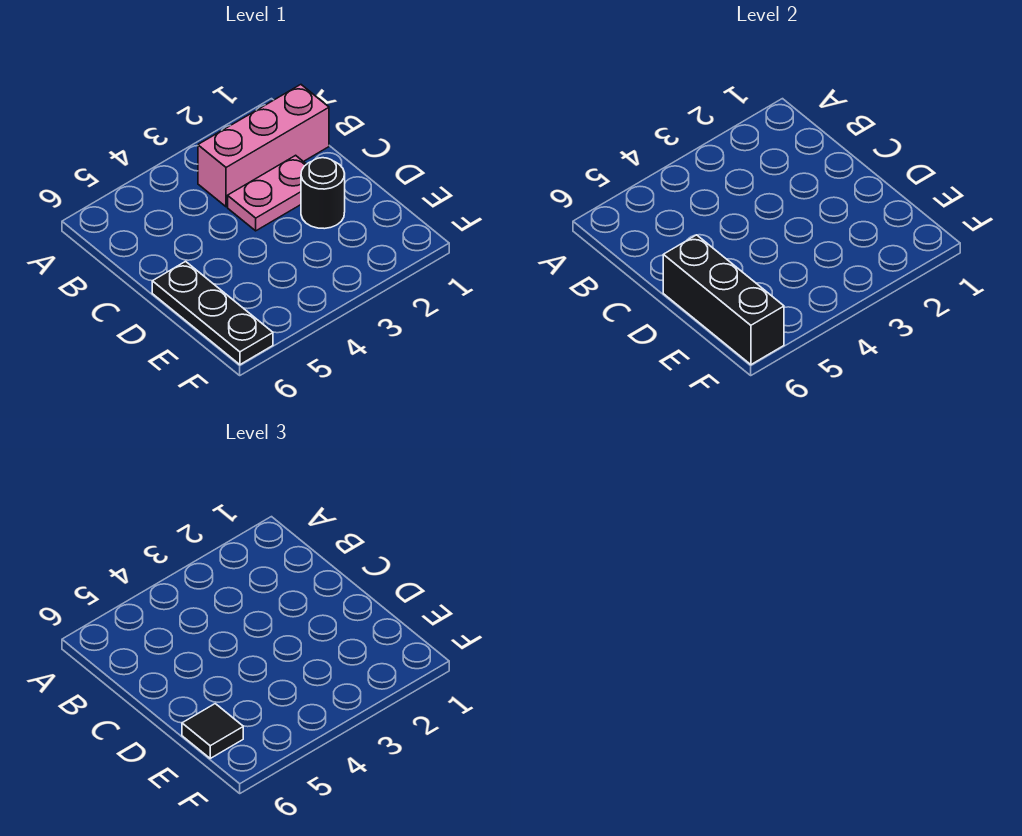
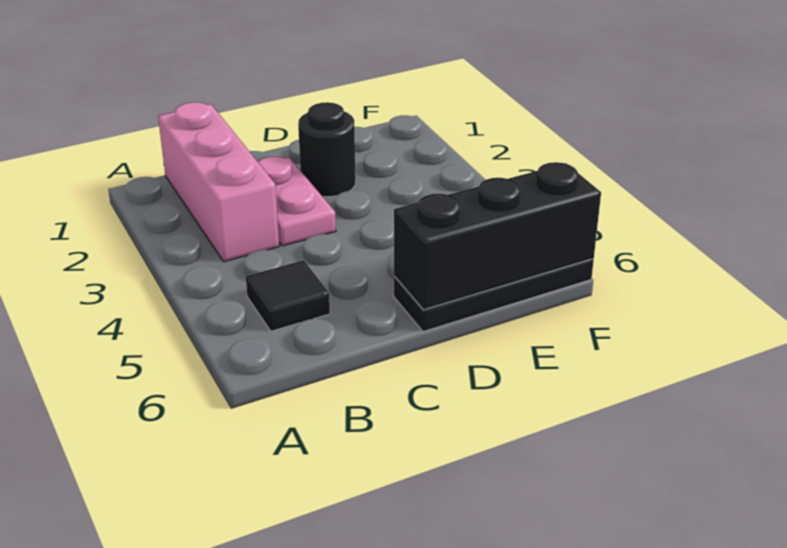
black 1x1 tile [182,704,243,758] -> black 1x1 tile moved to [246,260,330,331]

